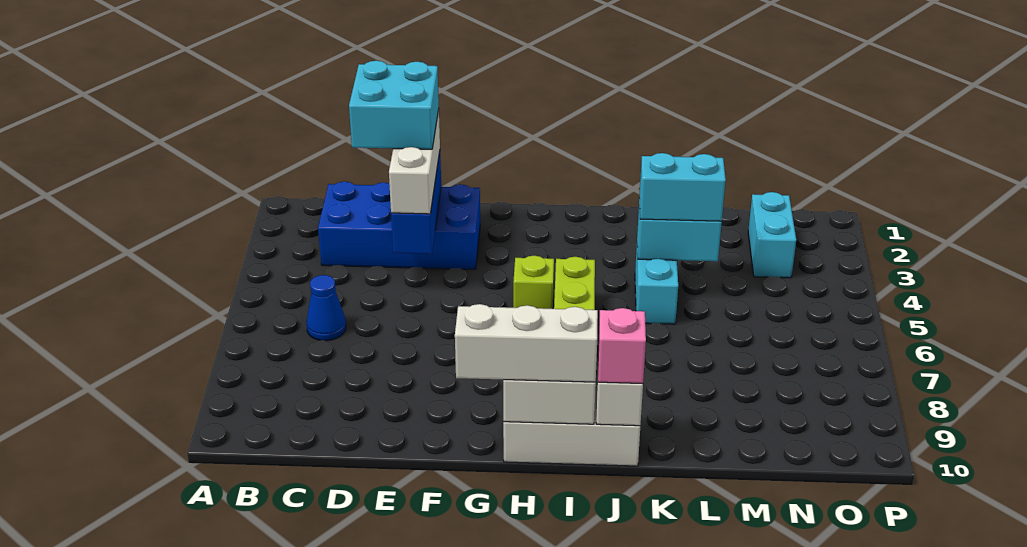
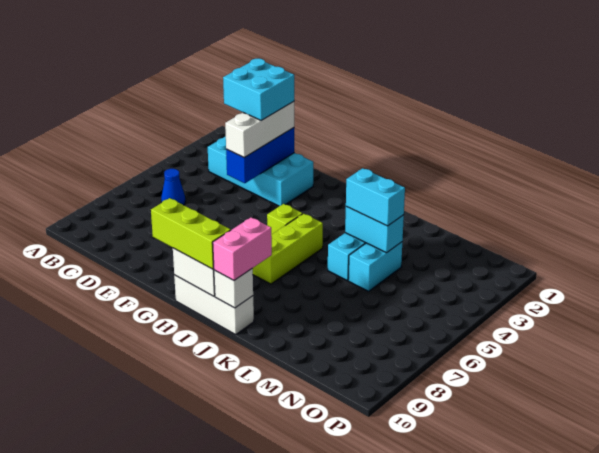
blue 2x4 brick [318,182,480,269] -> cyan 2x4 brick [208,136,314,206]
white 1x3 brick [455,304,598,382] -> lime 1x3 brick [151,198,231,269]
pink 1x1 brick [598,308,646,383] -> pink 1x2 brick [213,217,272,280]
cyan 1x2 brick [748,192,796,278] -> cyan 1x2 brick moved to [348,242,402,291]

